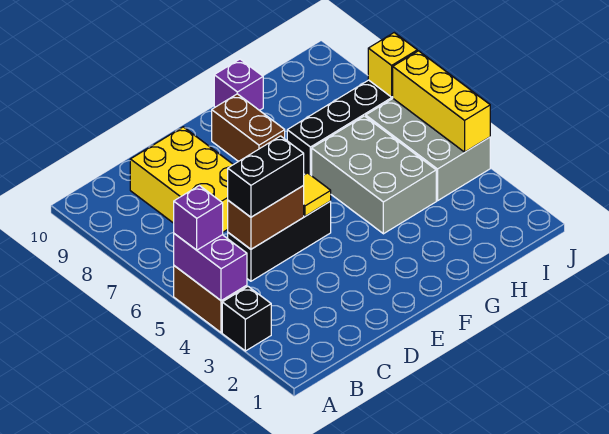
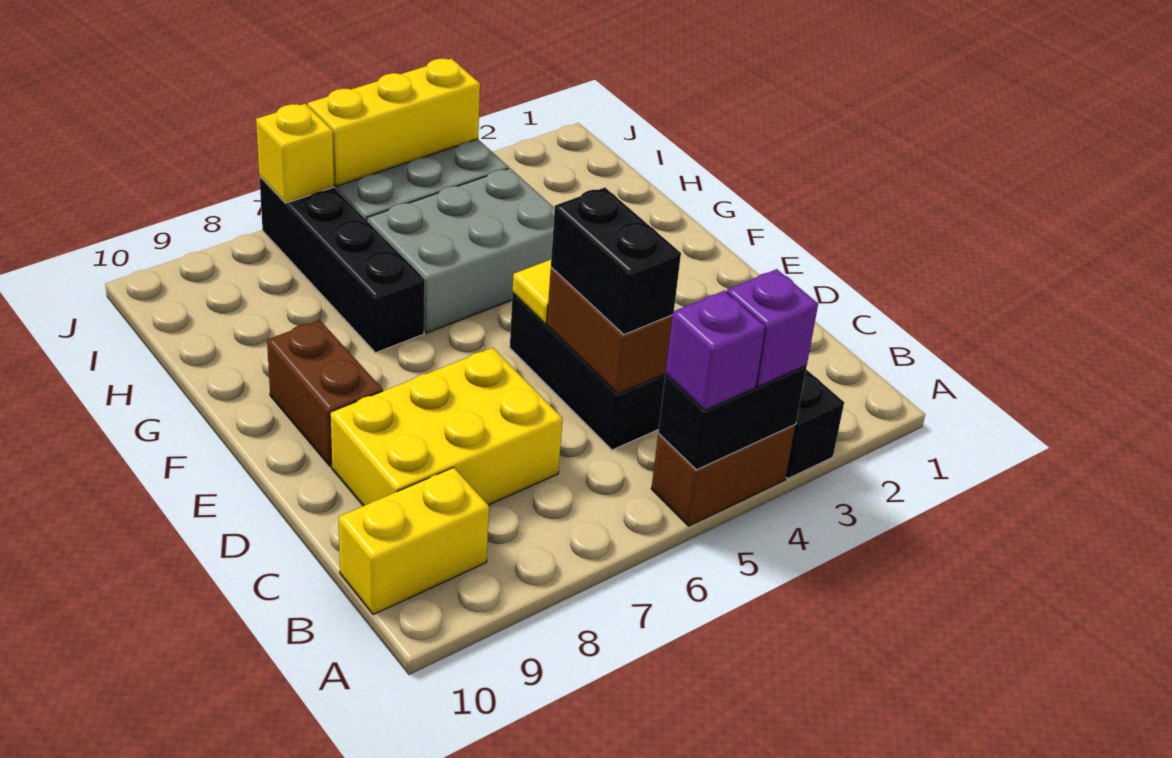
purple 1x2 brick [174,234,247,301] -> black 1x2 brick [658,366,807,470]
none -> yellow 1x2 brick [338,467,489,614]
brown 1x2 brick [212,94,285,162] -> brown 1x2 brick turned to [267,320,383,467]
purple 1x1 brick [214,59,263,110] -> purple 1x1 brick moved to [727,269,818,387]

